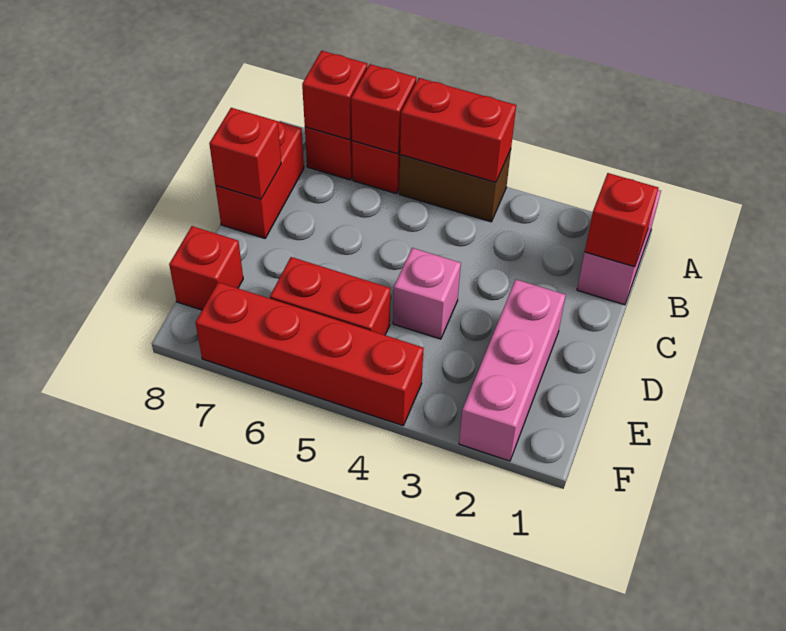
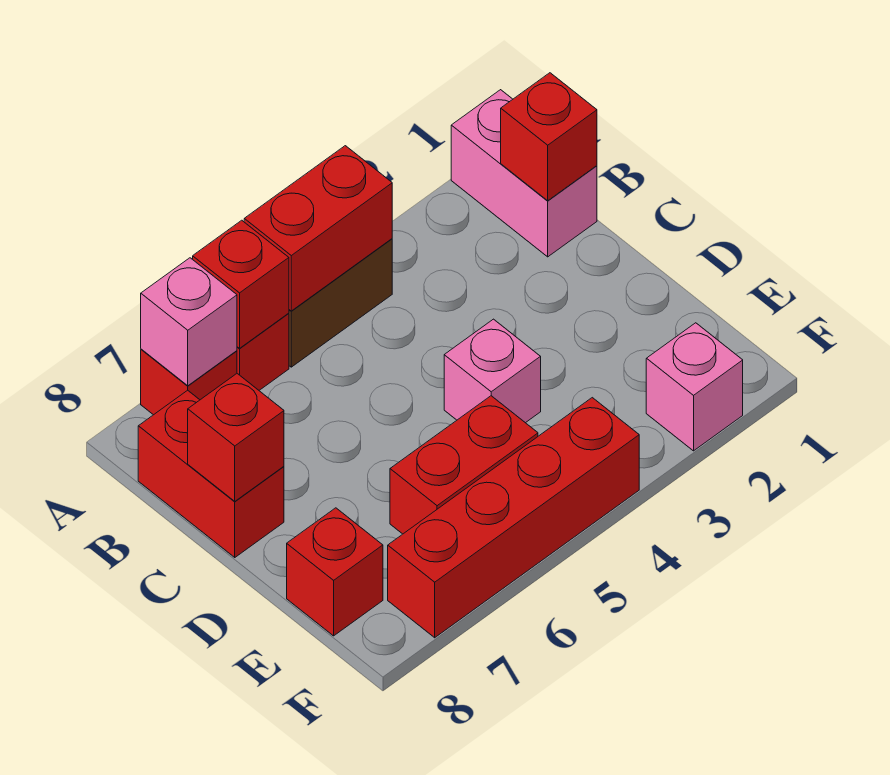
red 1x1 brick [302,51,367,140] -> pink 1x1 brick [141,258,237,386]
pink 1x3 brick [459,280,566,461] -> pink 1x1 brick [646,323,743,451]

